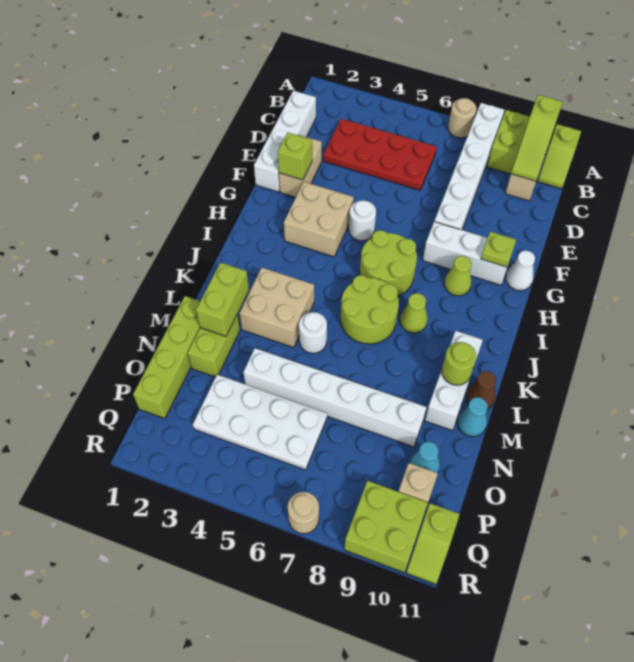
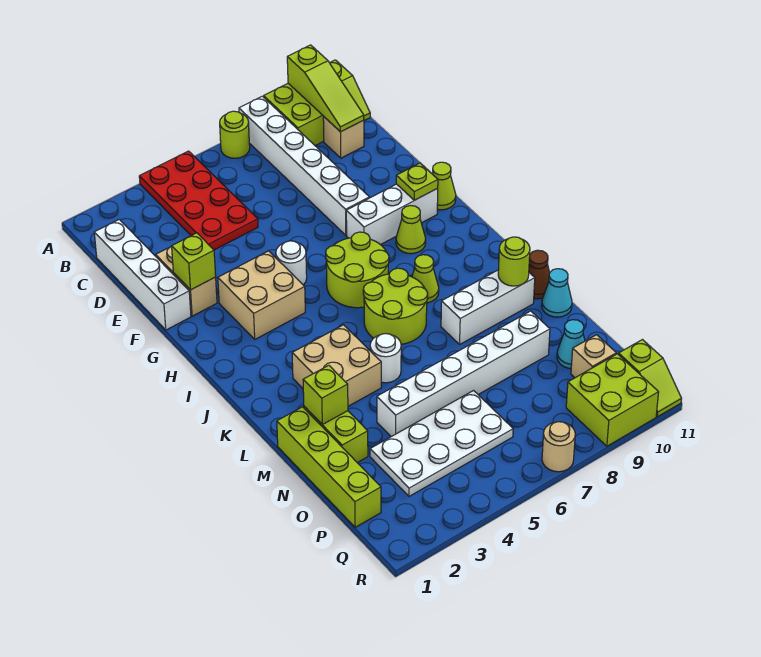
tan 1x1 round brick [448,98,477,138] -> lime 1x1 round brick [220,111,250,158]
red 2x4 plate [323,119,437,190] -> red 2x4 plate turned to [139,151,258,250]
white 1x1 cone [506,251,535,291] -> lime 1x1 cone [432,162,456,210]
white 1x3 brick [425,331,483,430] -> white 1x3 brick turned to [441,270,535,344]
lime 1x2 brick [196,263,249,336] -> lime 1x1 brick [303,365,348,424]

